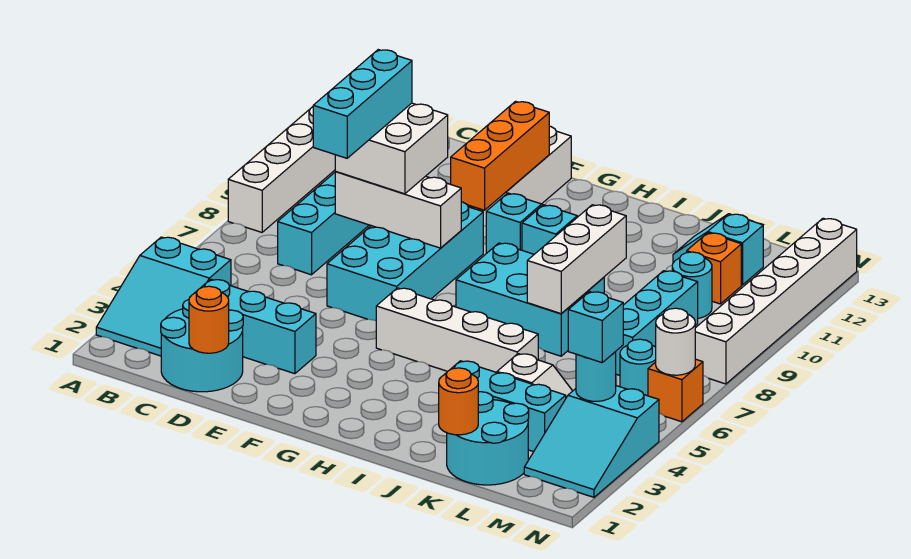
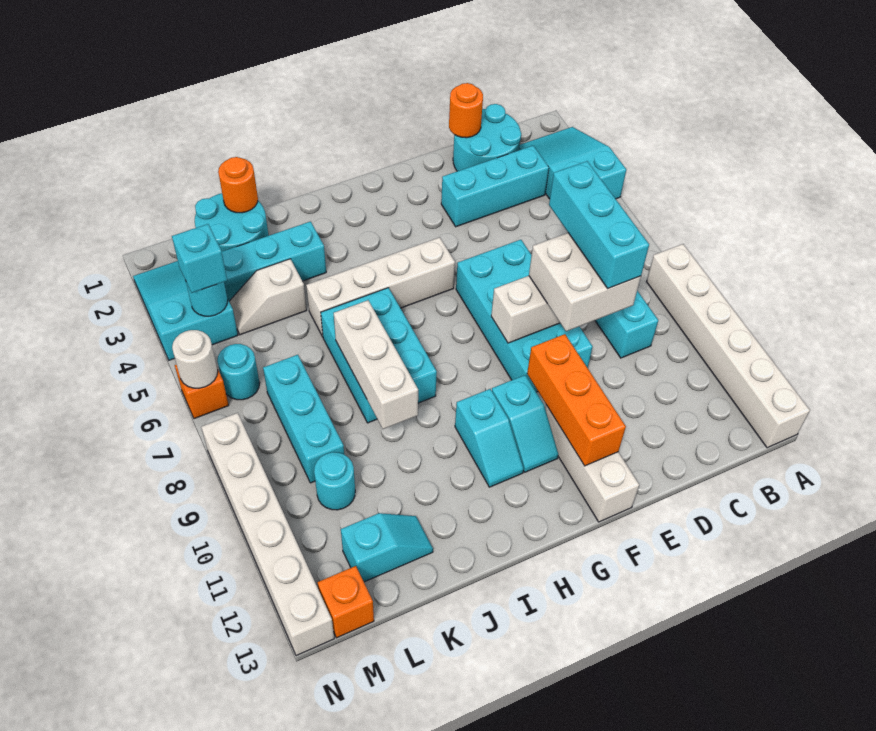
cyan 2x3 brick [456,243,604,356] -> cyan 2x3 brick turned to [321,288,437,423]
orange 1x1 brick [687,233,741,304] -> orange 1x1 brick moved to [318,566,374,638]

